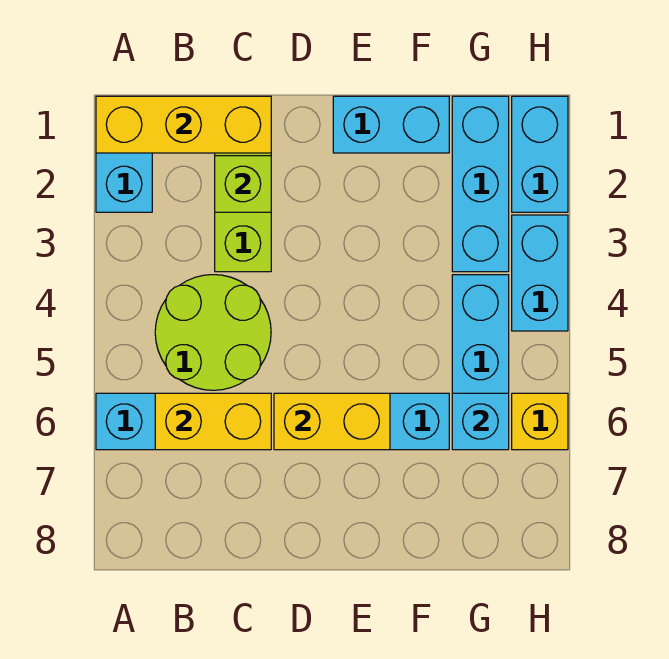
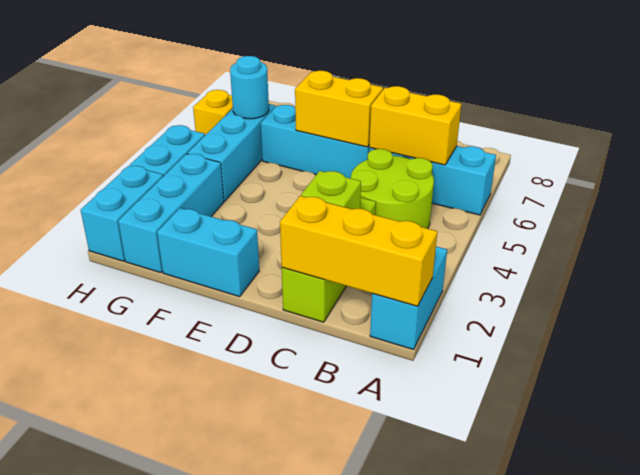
cyan 1x1 brick [452,393,509,450] -> cyan 1x1 round brick [230,56,269,119]

